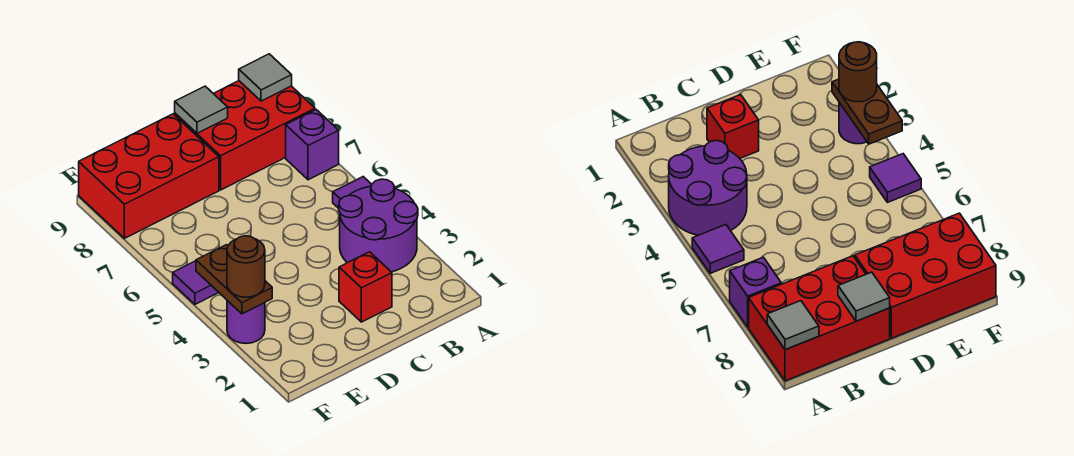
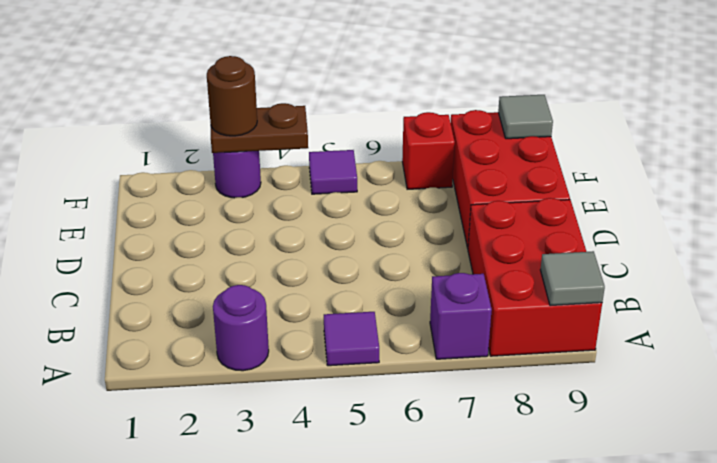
purple 2x2 round brick [339,179,418,272] -> purple 1x1 round brick [213,285,269,371]
red 1x1 brick [339,252,392,322] -> red 1x1 brick moved to [402,112,455,189]
grey 1x1 tile [175,86,228,133] -> grey 1x1 tile moved to [498,95,553,139]

